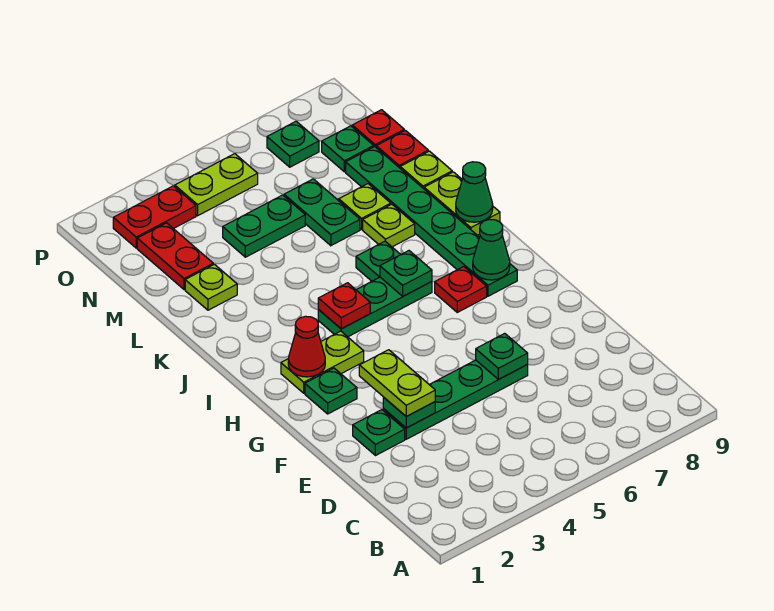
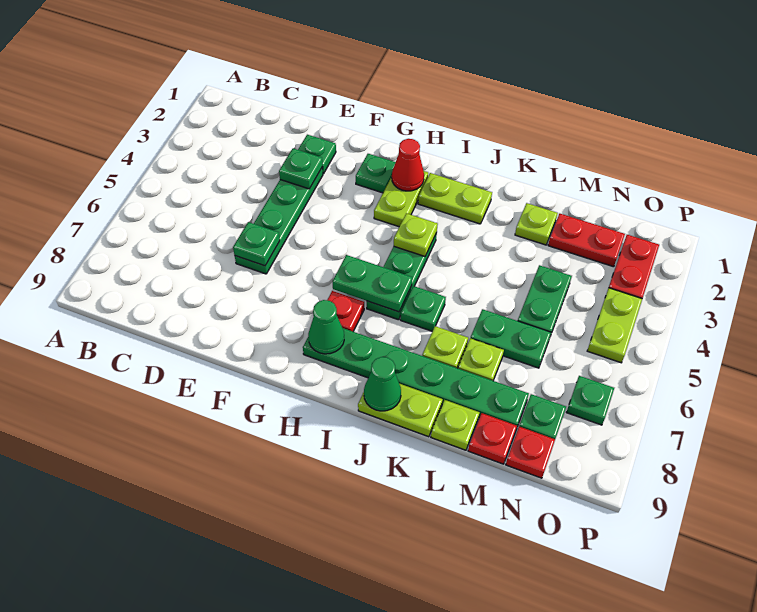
lime 1x2 plate [359,350,435,416] -> lime 1x2 plate moved to [418,173,492,224]
red 1x1 plate [318,283,370,329] -> lime 1x1 plate [394,213,438,256]
green 1x1 plate [380,251,432,296] -> green 1x2 plate [333,255,412,312]

